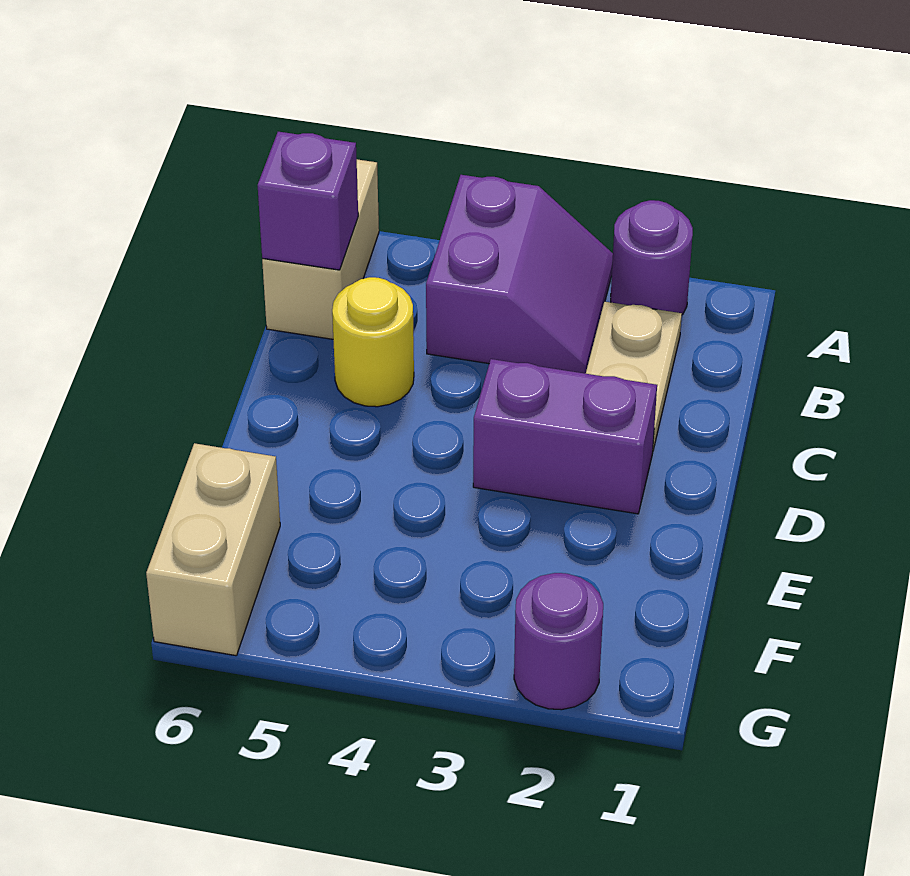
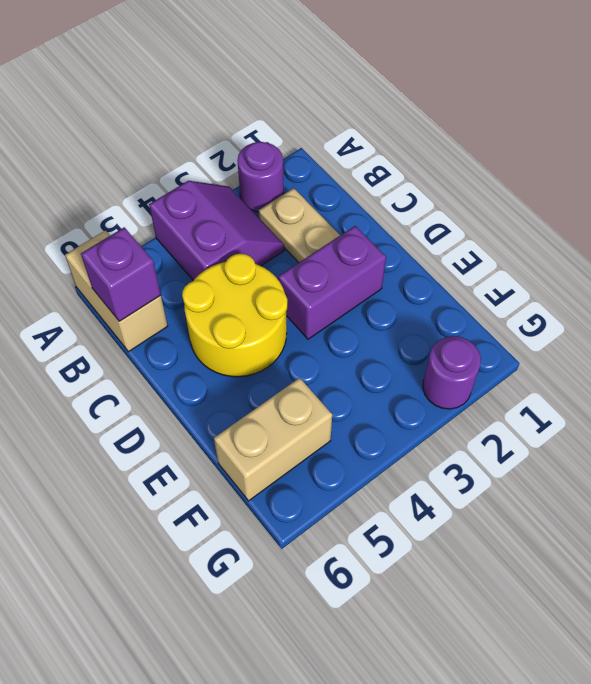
yellow 1x1 round brick [332,277,414,407] -> yellow 2x2 round brick [182,254,287,377]
tan 1x2 brick [146,443,280,656] -> tan 1x2 brick turned to [214,378,332,501]

